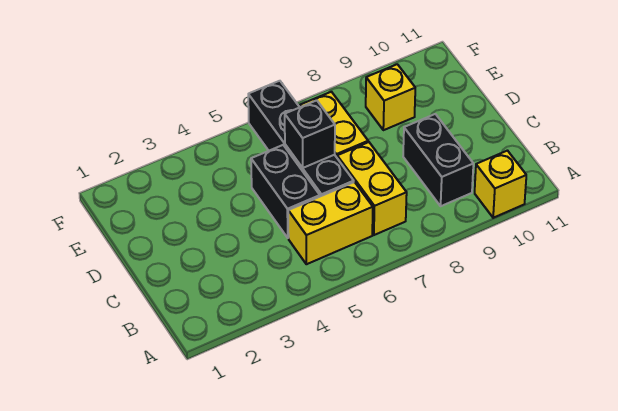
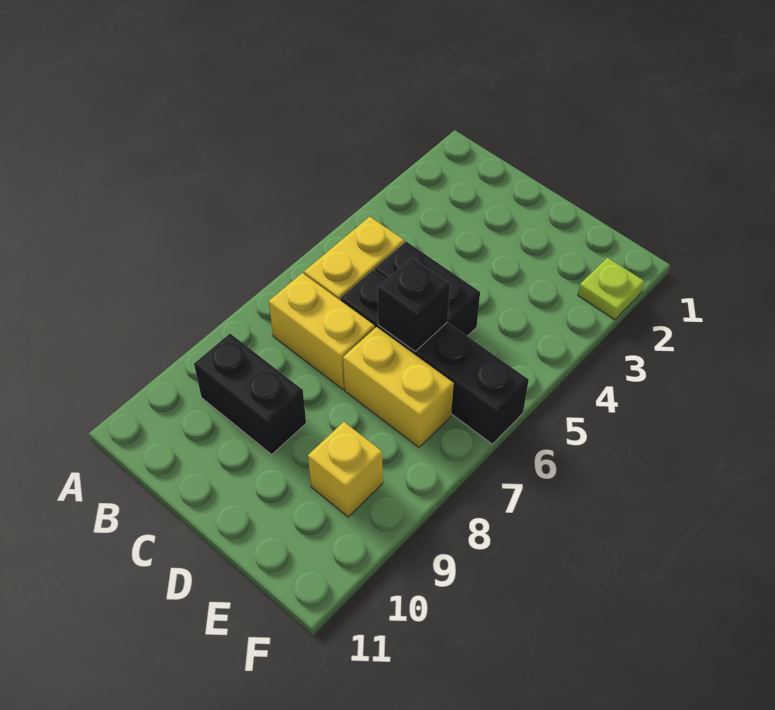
yellow 1x1 brick [475,151,526,218] -> none
none -> lime 1x1 plate [578,258,645,320]

